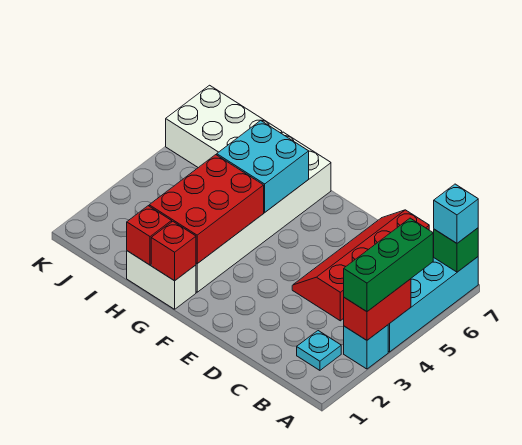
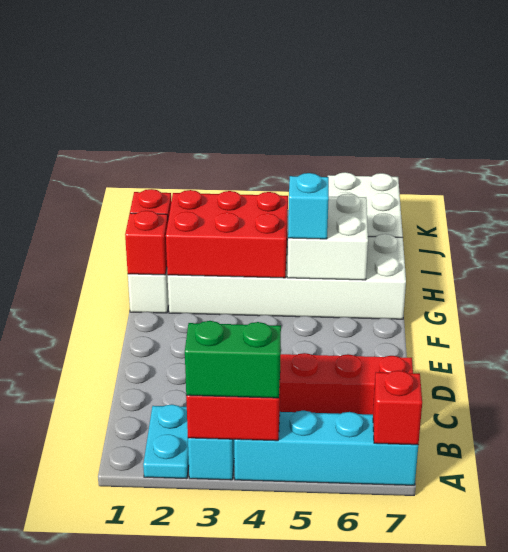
green 1x3 brick [344,218,433,312] -> green 1x2 brick [185,321,281,398]
green 1x1 brick [433,228,478,272] -> red 1x1 brick [373,370,422,445]
cyan 1x1 brick [434,184,478,243] -> cyan 1x1 brick moved to [288,173,329,239]
cyan 1x1 plate [297,331,341,370] -> cyan 1x2 plate [143,404,189,479]
cyan 2x2 brick [217,120,309,213] -> white 2x2 brick [287,194,368,280]

